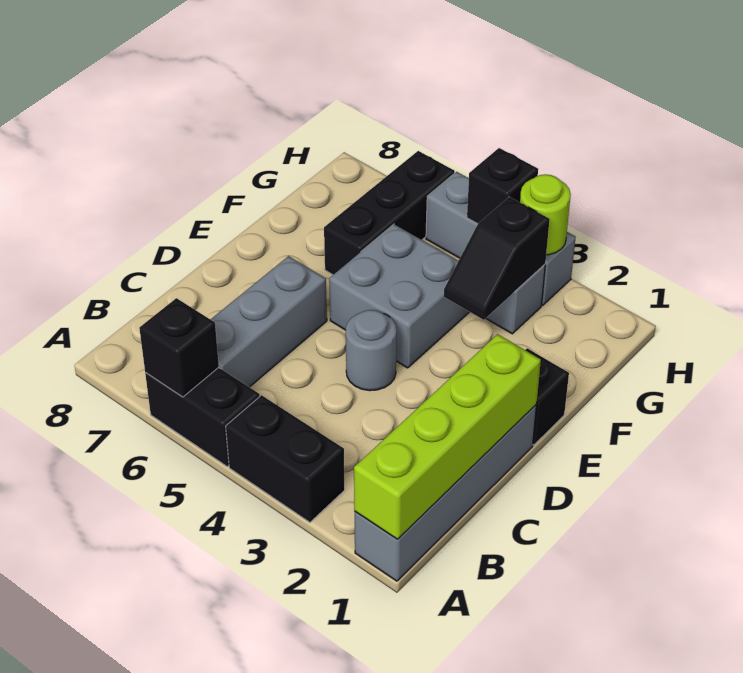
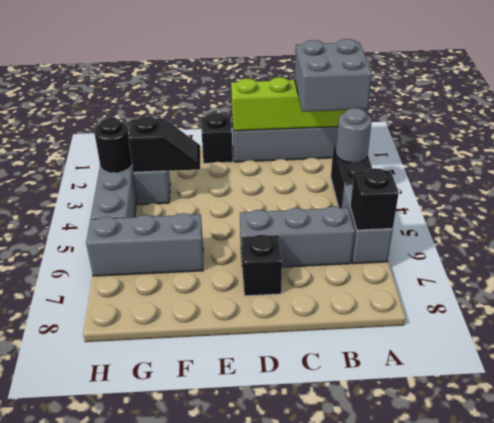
black 1x2 brick [145,368,260,466] -> grey 1x2 brick [342,185,393,264]
grey 1x1 round brick [346,310,397,391] -> grey 1x1 round brick moved to [336,108,372,163]
grey 2x2 brick [329,224,469,368] -> grey 2x2 brick moved to [295,39,372,112]
black 1x3 brick [324,151,455,275] -> grey 1x3 brick [86,213,203,276]
lime 1x1 round brick [520,174,571,255] -> black 1x1 round brick [94,118,132,173]
black 1x1 brick [467,148,538,224] -> black 1x1 brick moved to [242,235,282,296]

